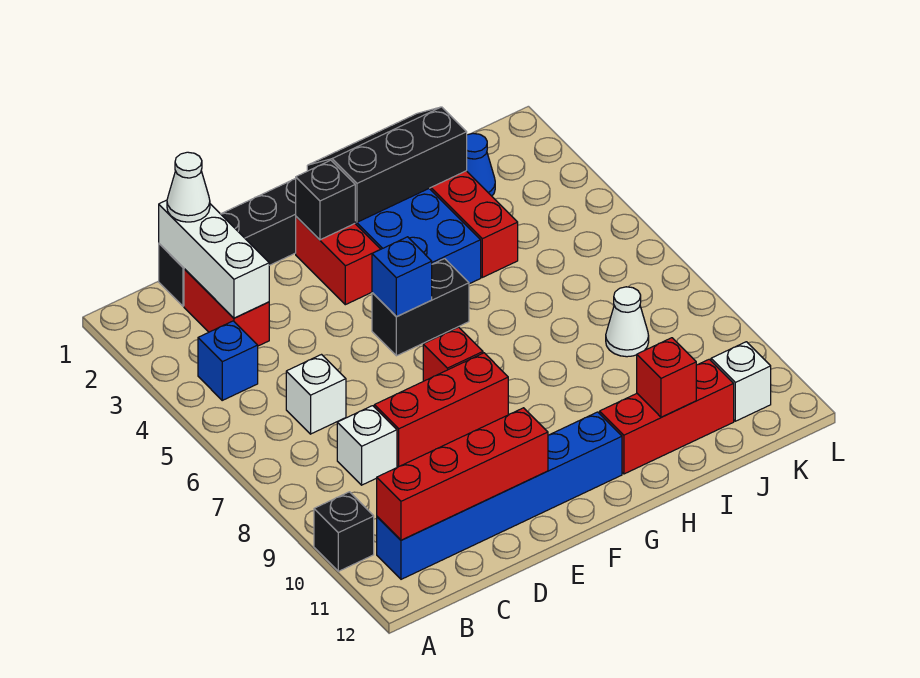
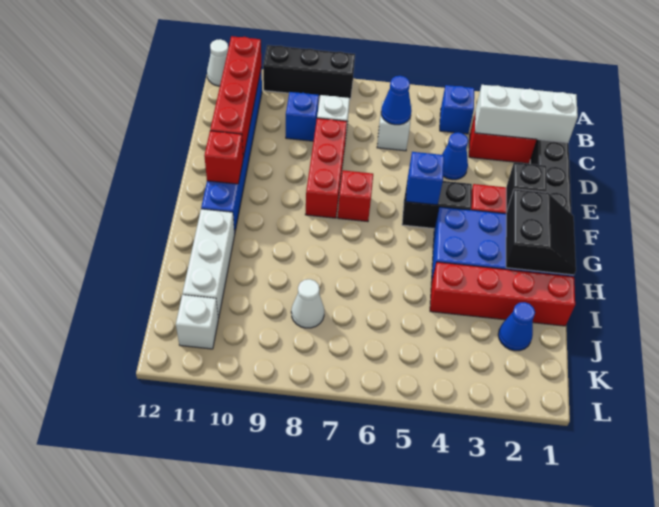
black 1x1 brick [314,492,374,571] -> black 1x3 brick [263,45,355,99]
white 1x1 cone [167,152,210,222] -> white 1x1 cone moved to [207,39,228,86]
none -> blue 1x1 cone [381,76,412,125]
none -> blue 1x1 brick [286,92,319,141]
none -> blue 1x1 cone [442,132,468,180]
black 1x2 brick [372,259,469,356] -> black 1x2 brick turned to [402,179,472,229]
black 2x3 slope [307,107,467,222] -> black 2x2 slope [506,189,576,275]
red 1x3 brick [599,359,734,474] -> white 1x3 brick [183,209,235,318]
red 1x1 brick [637,338,696,417] -> red 1x1 brick moved to [204,131,243,184]

